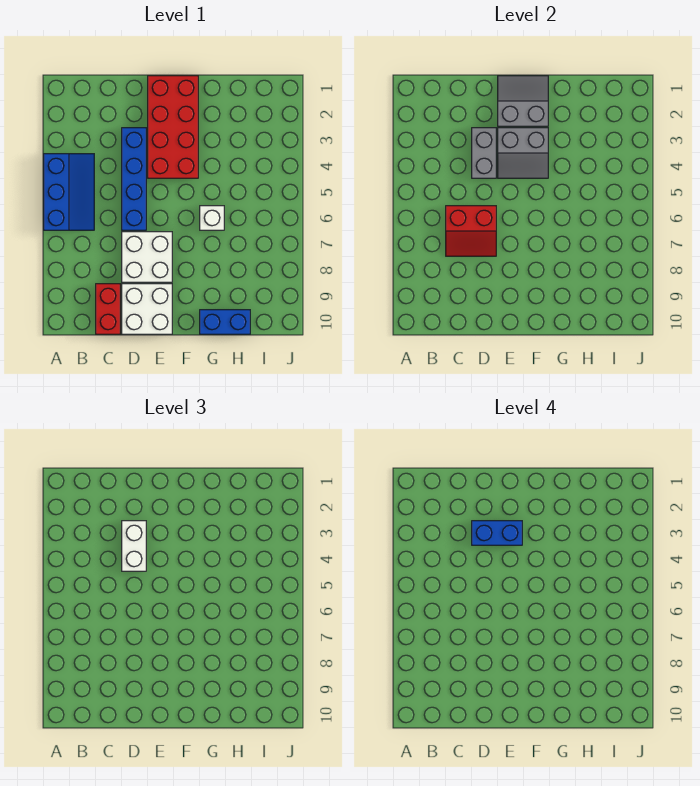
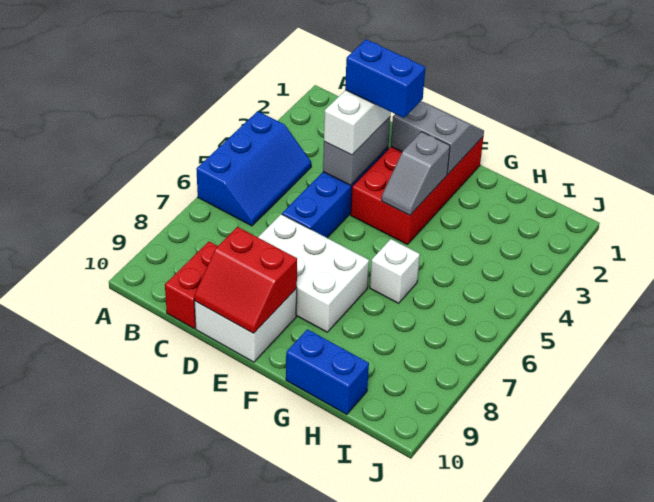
red 2x2 slope [446,206,496,256] -> red 2x2 slope moved to [194,227,297,333]
white 2x2 brick [122,232,172,282] -> white 2x3 brick [258,214,369,332]
grey 2x2 slope [498,128,548,178] -> grey 1x2 slope [382,132,450,215]

